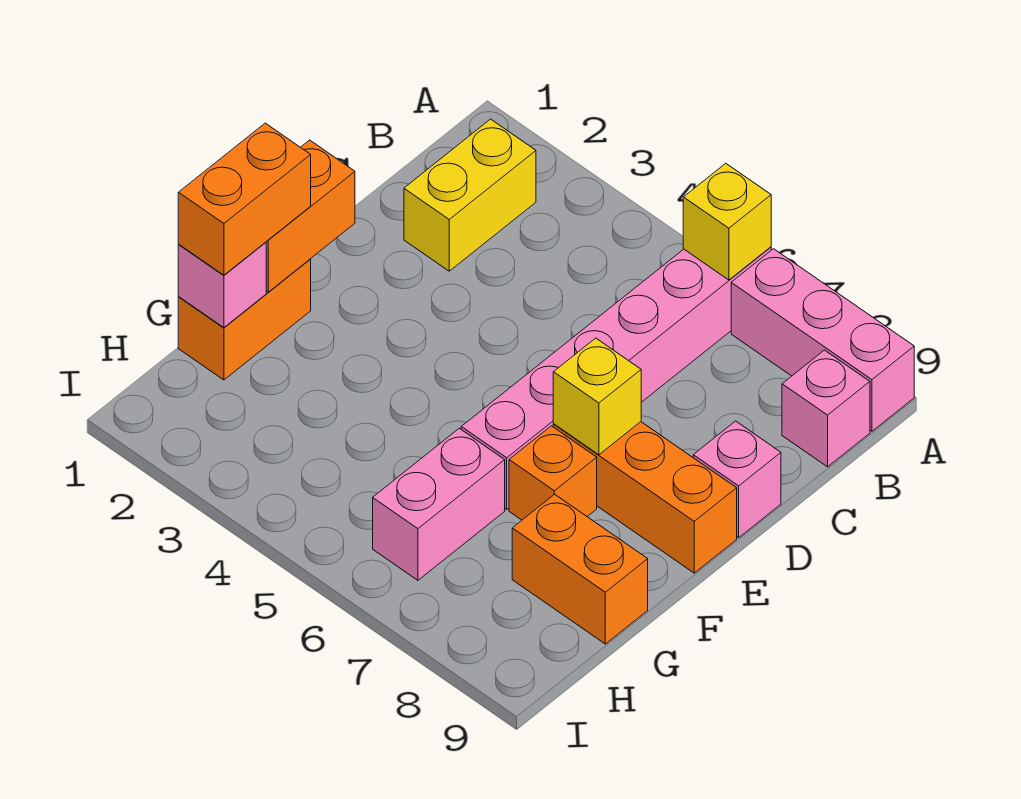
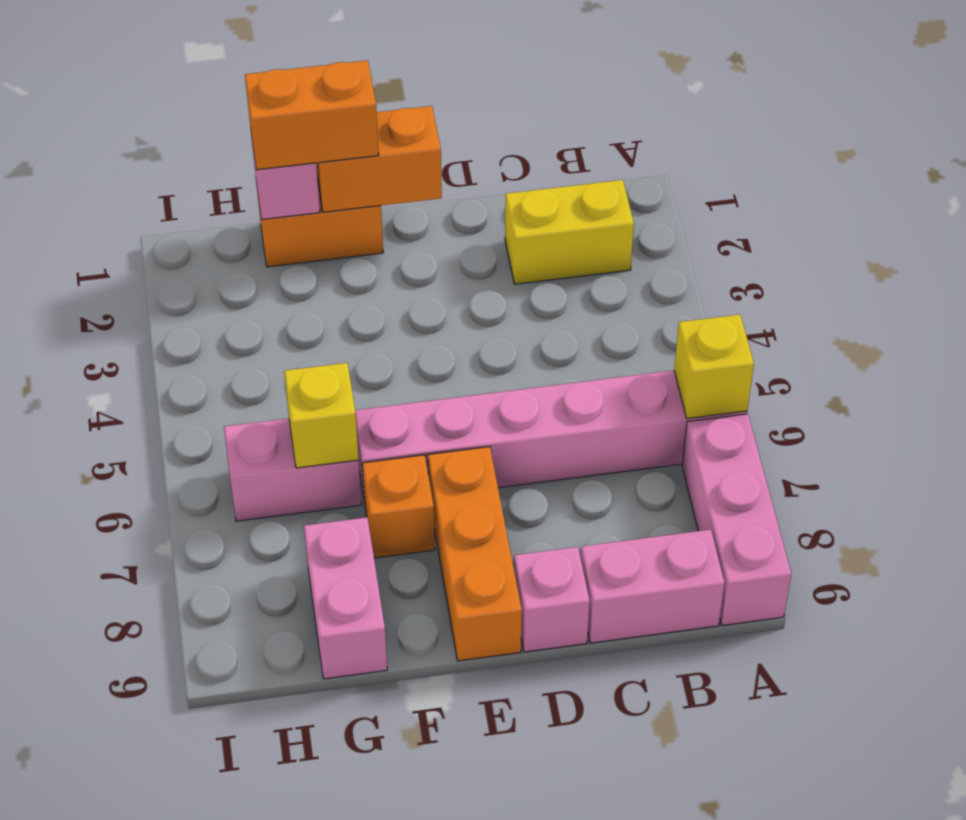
pink 1x1 brick [782,350,870,467] -> pink 1x2 brick [581,529,724,643]
yellow 1x1 brick [553,338,641,455] -> yellow 1x1 brick moved to [284,363,359,468]
orange 1x2 brick [512,494,648,644] -> pink 1x2 brick [304,517,387,679]

